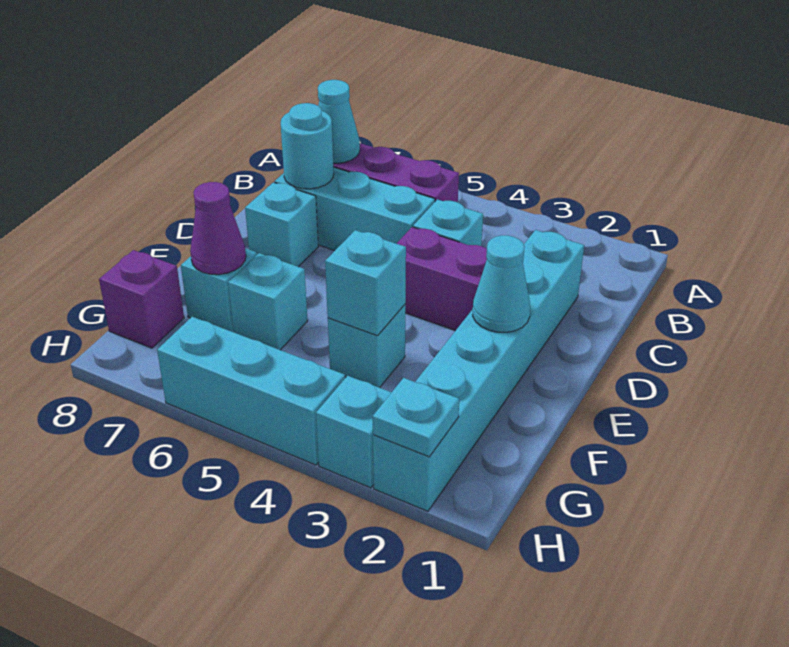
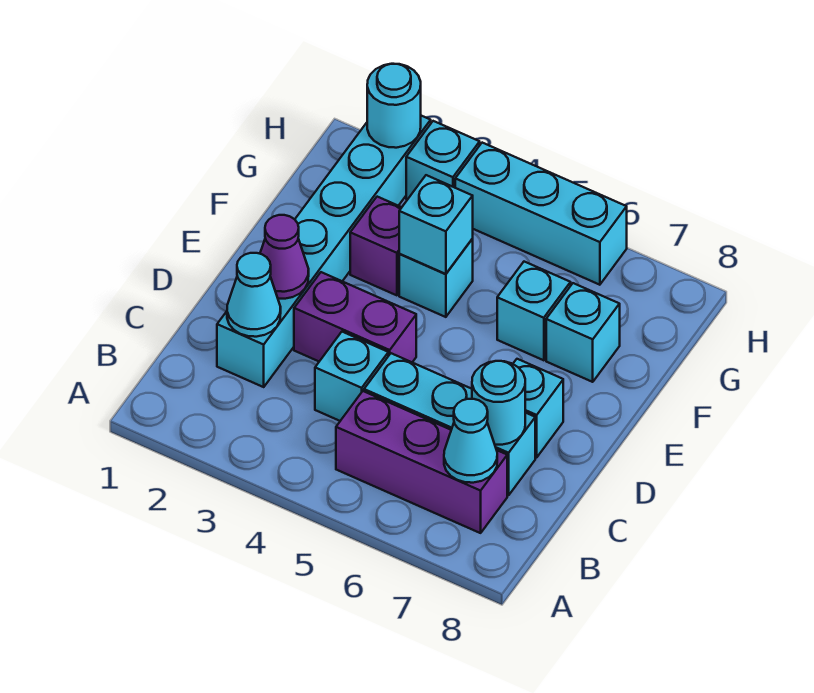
cyan 1x1 cone [473,235,530,332] -> cyan 1x1 cone moved to [227,253,281,337]
purple 1x1 cone [190,182,246,275] -> purple 1x1 cone moved to [260,215,309,299]
purple 1x1 brick [99,250,184,348] -> purple 1x1 brick moved to [350,197,402,295]
cyan 1x1 plate [373,378,459,457] -> cyan 1x1 round brick [367,64,421,148]

